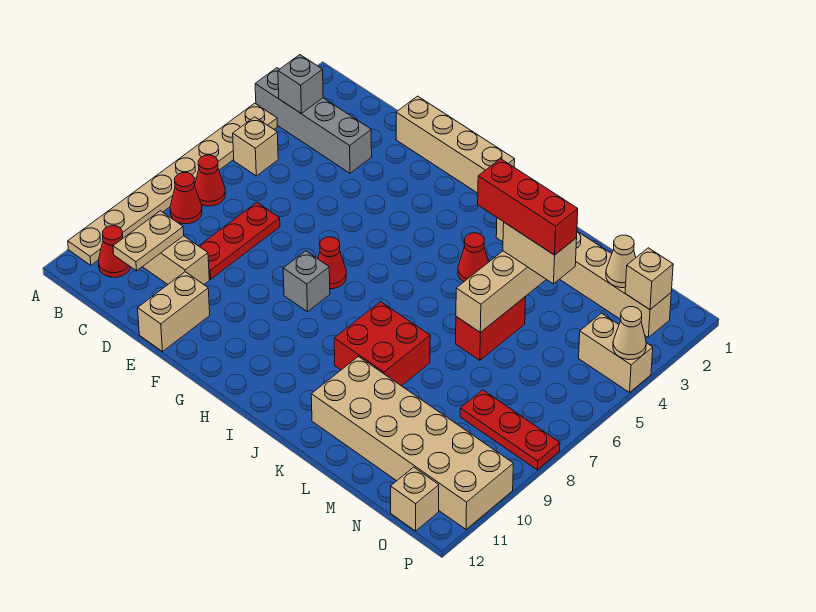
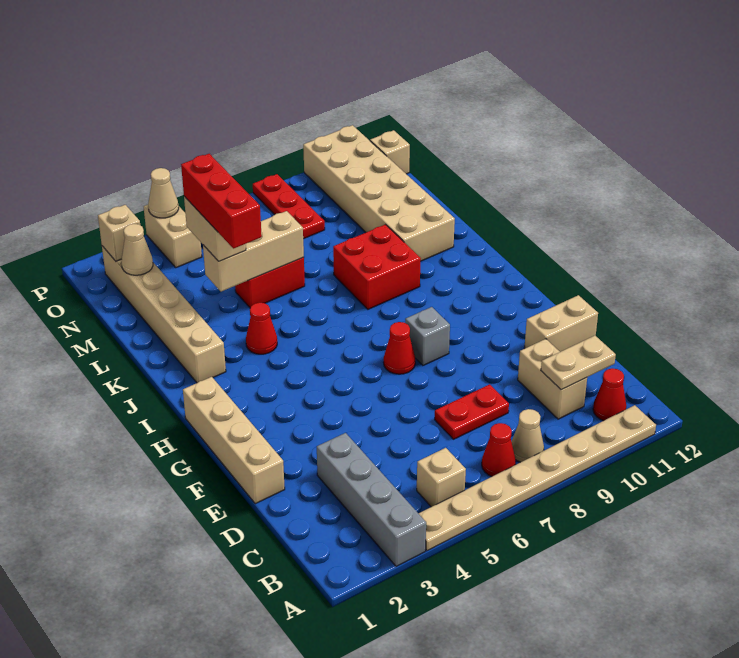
grey 1x1 brick [278,55,323,113] -> none
red 1x1 cone [170,173,202,224] -> tan 1x1 cone [511,409,544,462]
red 1x3 plate [199,202,280,279] -> red 1x2 plate [435,384,509,439]

